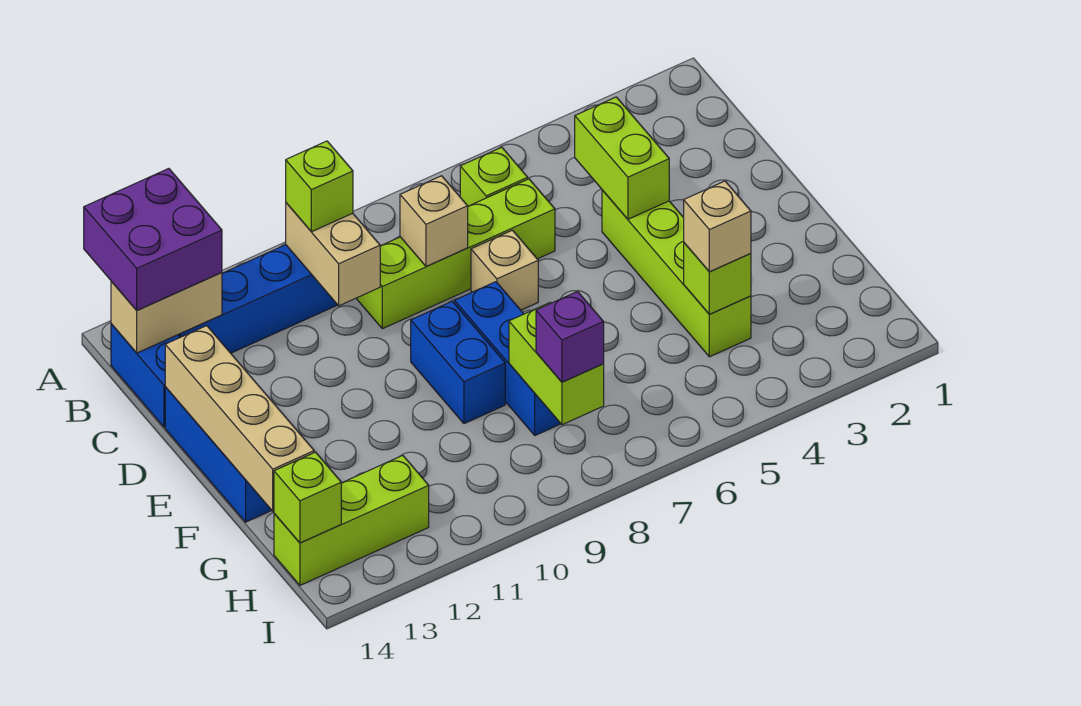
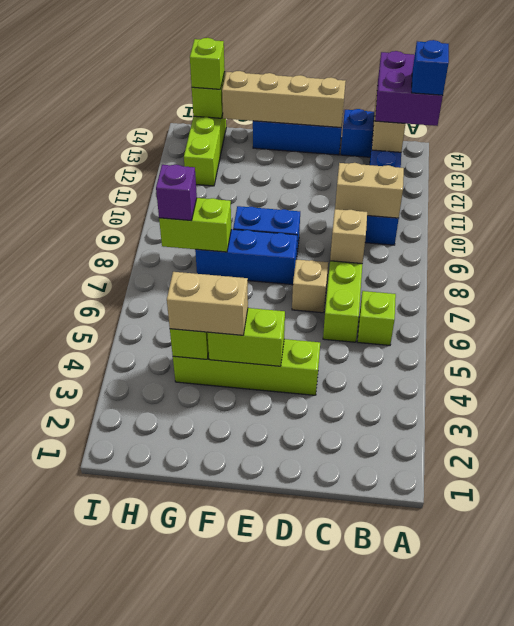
none -> blue 1x1 brick [412,40,449,95]
lime 1x1 brick [286,141,353,232] -> lime 1x1 brick moved to [190,38,225,89]
lime 1x2 brick [575,97,669,219] -> lime 1x2 brick moved to [207,308,285,366]
tan 1x1 brick [684,181,751,272] -> tan 1x2 brick [167,272,248,335]

